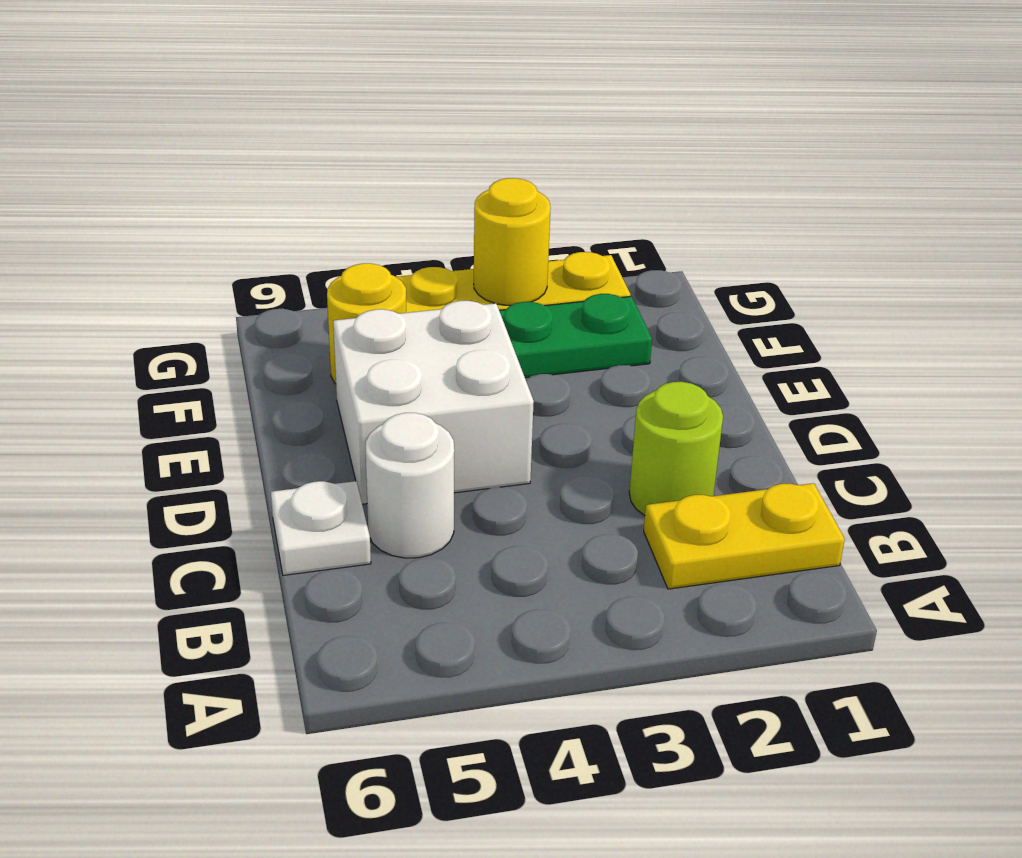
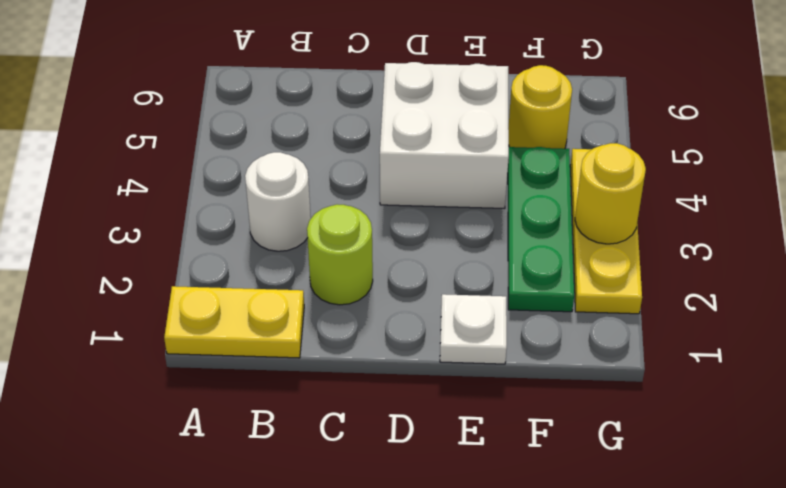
yellow 1x2 plate [644,483,845,589] -> yellow 1x2 plate turned to [164,286,304,358]
white 1x1 round brick [366,413,454,558] -> white 1x1 round brick moved to [245,152,311,251]
white 1x1 plate [271,481,371,575] -> white 1x1 plate moved to [440,294,507,364]

